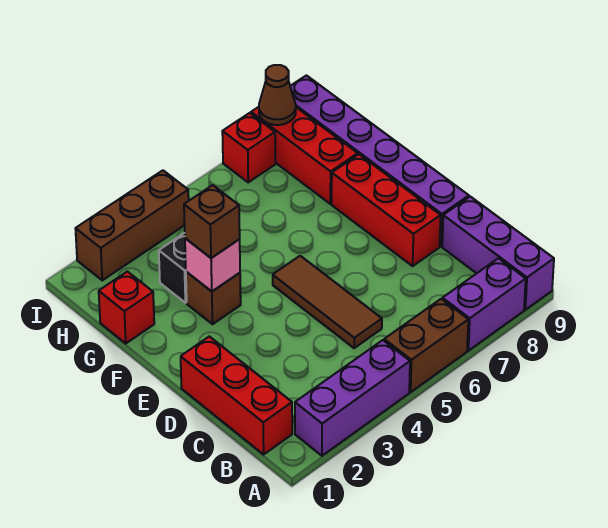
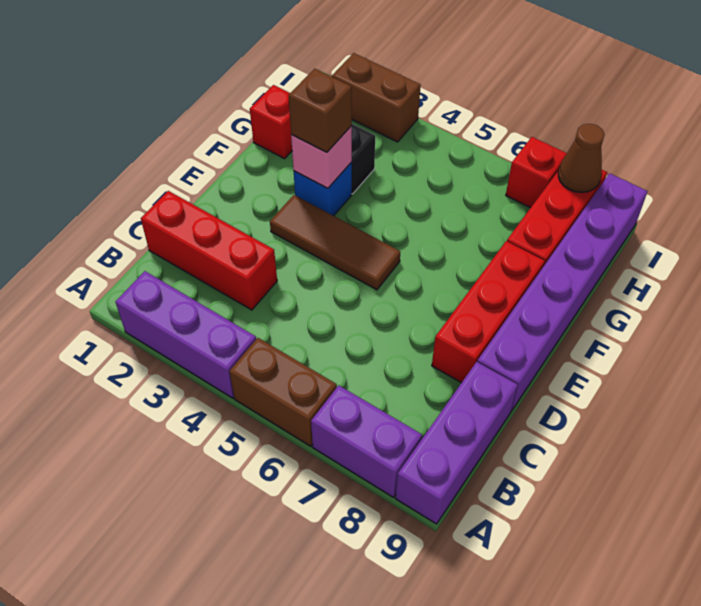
red 1x3 brick [181,336,292,454] -> red 1x3 brick turned to [141,191,277,310]
brown 1x3 tile [273,256,382,348] -> brown 1x3 tile turned to [270,195,400,290]
brown 1x1 brick [186,272,241,324] -> blue 1x1 brick [294,163,352,216]
brown 1x3 brick [75,170,189,280] -> brown 1x2 brick [332,53,421,142]

